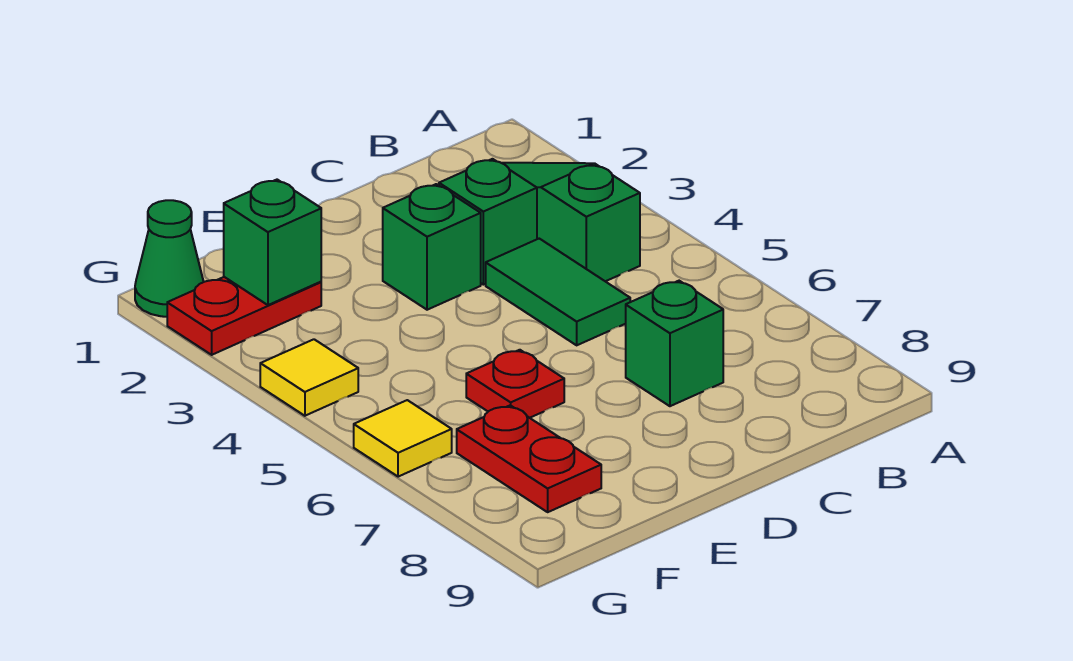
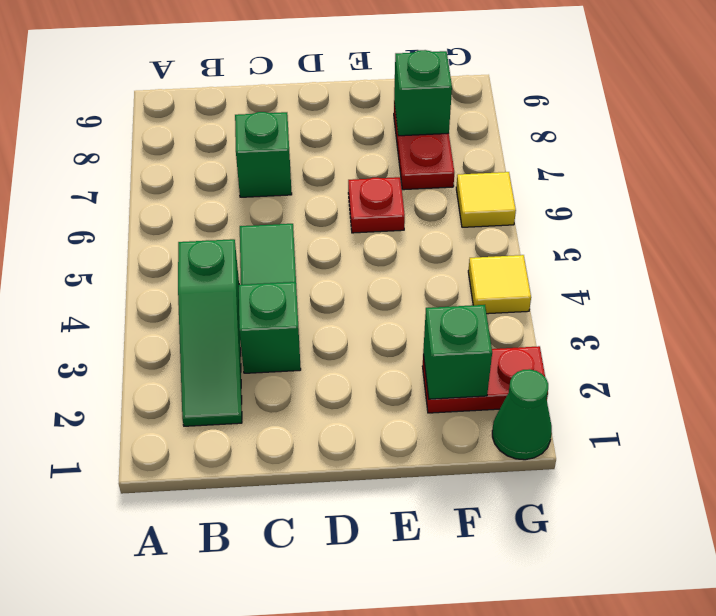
green 1x1 brick [383,184,481,310] -> green 1x1 brick moved to [394,50,452,136]

